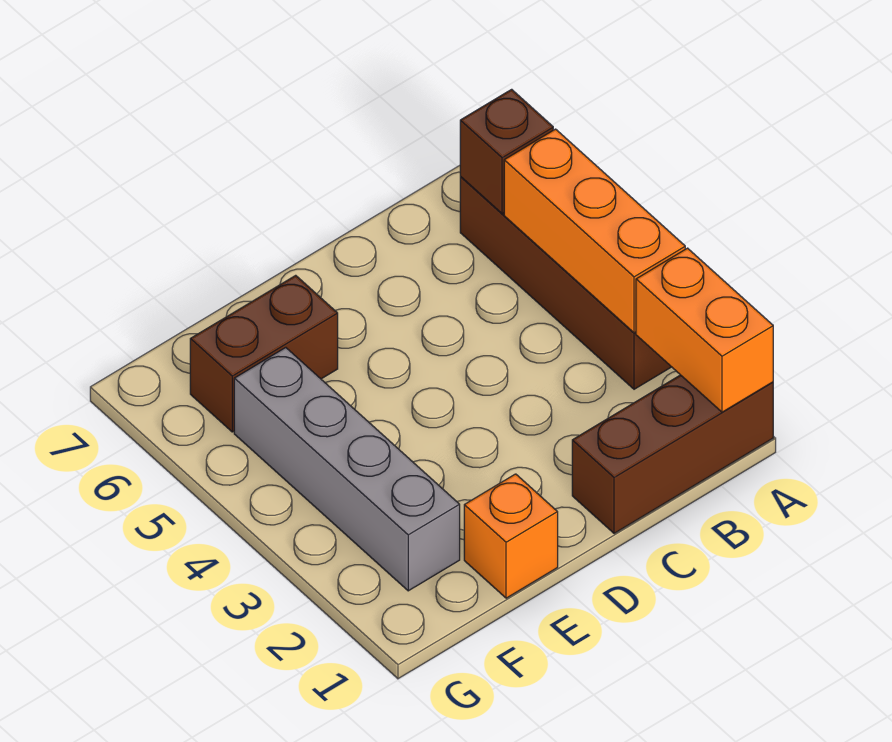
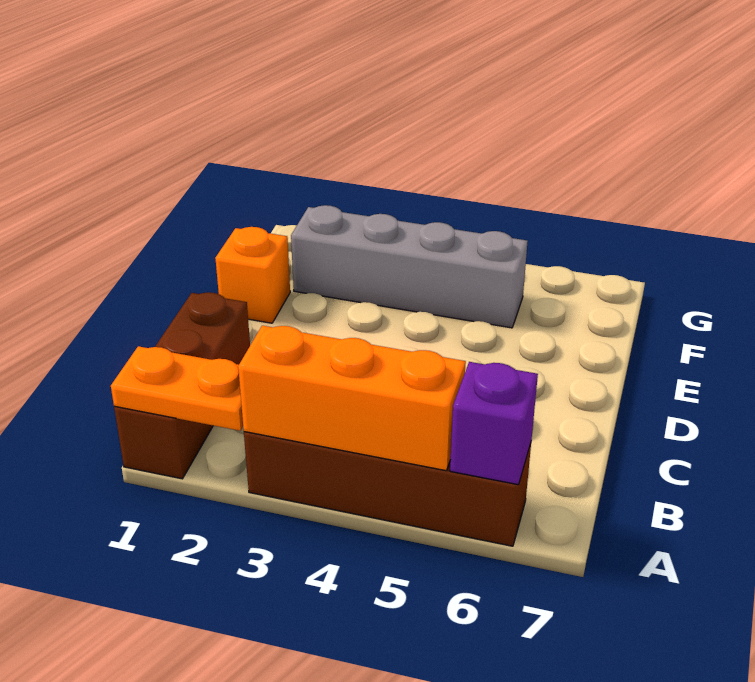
orange 1x2 brick [636,248,773,412] -> orange 1x2 plate [111,346,243,431]
brown 1x1 brick [460,89,553,214] -> purple 1x1 brick [450,362,538,485]
brown 1x2 brick [190,275,338,432] -> none

